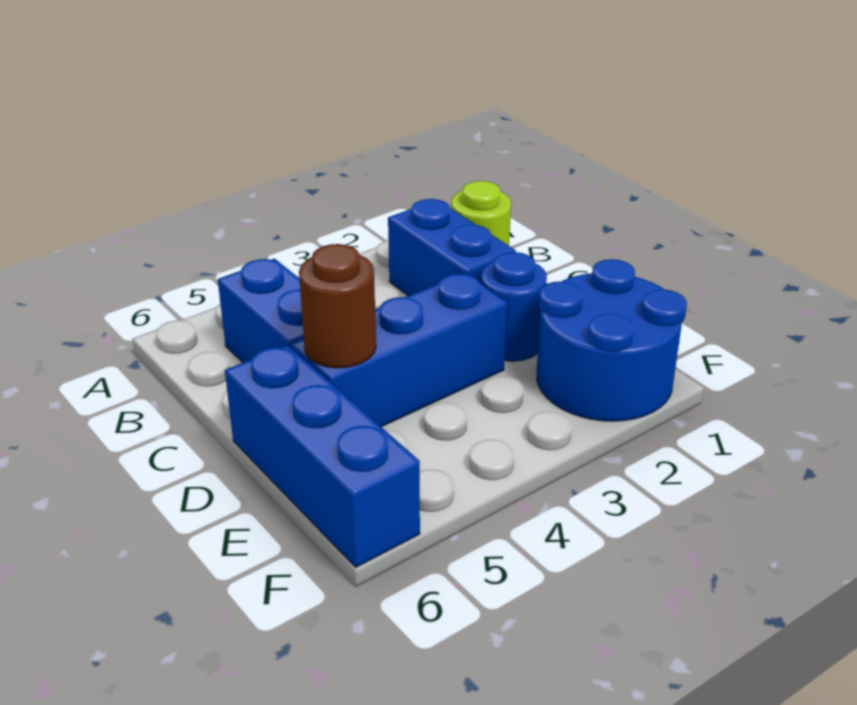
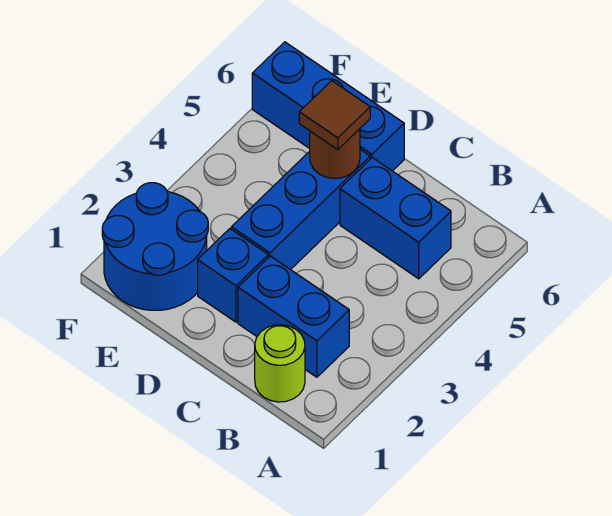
blue 1x1 round brick [481,252,547,361] -> blue 1x1 brick [198,229,268,322]
none -> brown 1x1 tile [299,81,370,150]

